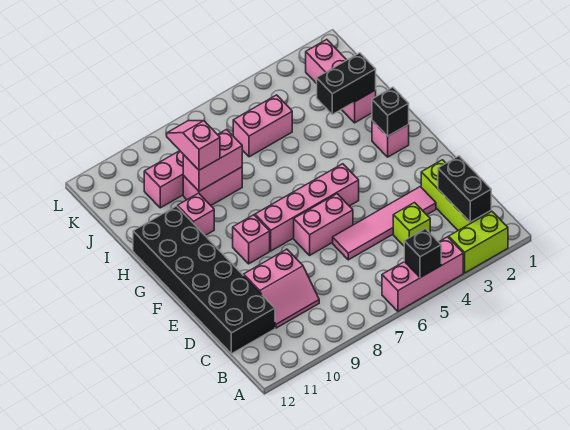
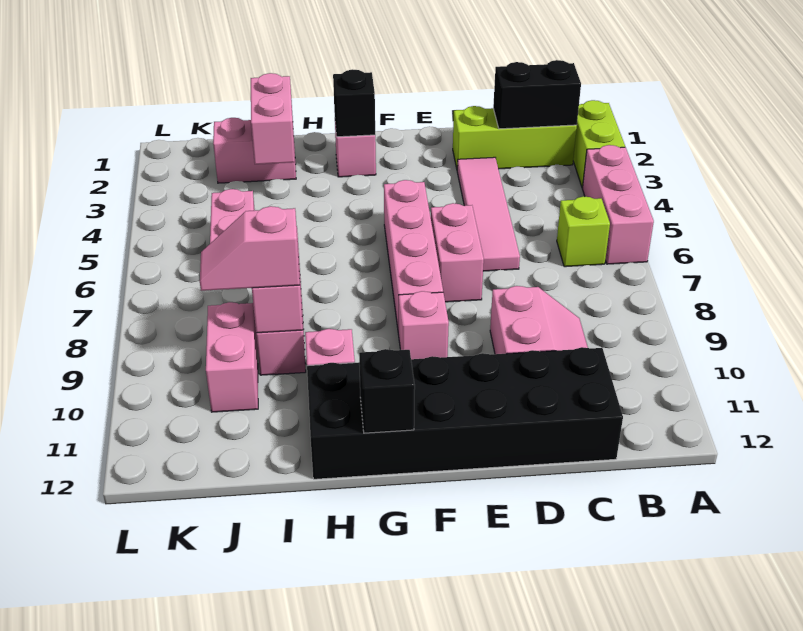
black 1x1 brick [404,229,441,278] -> black 1x1 brick moved to [359,349,415,433]
lime 1x1 brick [393,203,430,246] -> lime 1x1 brick moved to [557,196,610,267]
pink 1x3 brick [306,40,376,123] -> pink 1x2 brick [213,118,296,183]
black 1x2 brick [317,53,376,114] -> pink 1x2 brick [251,73,295,164]

